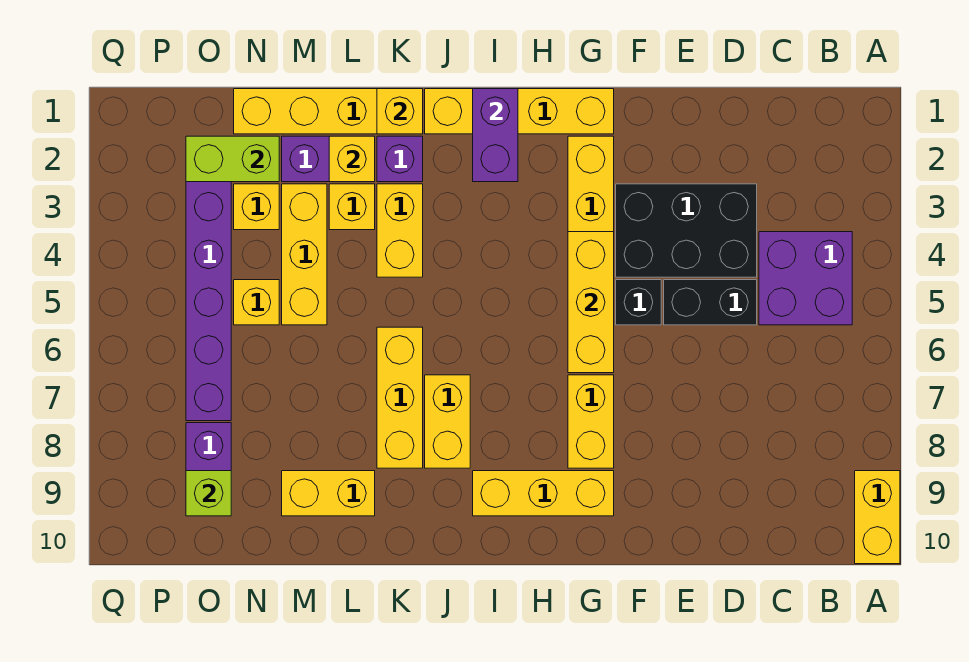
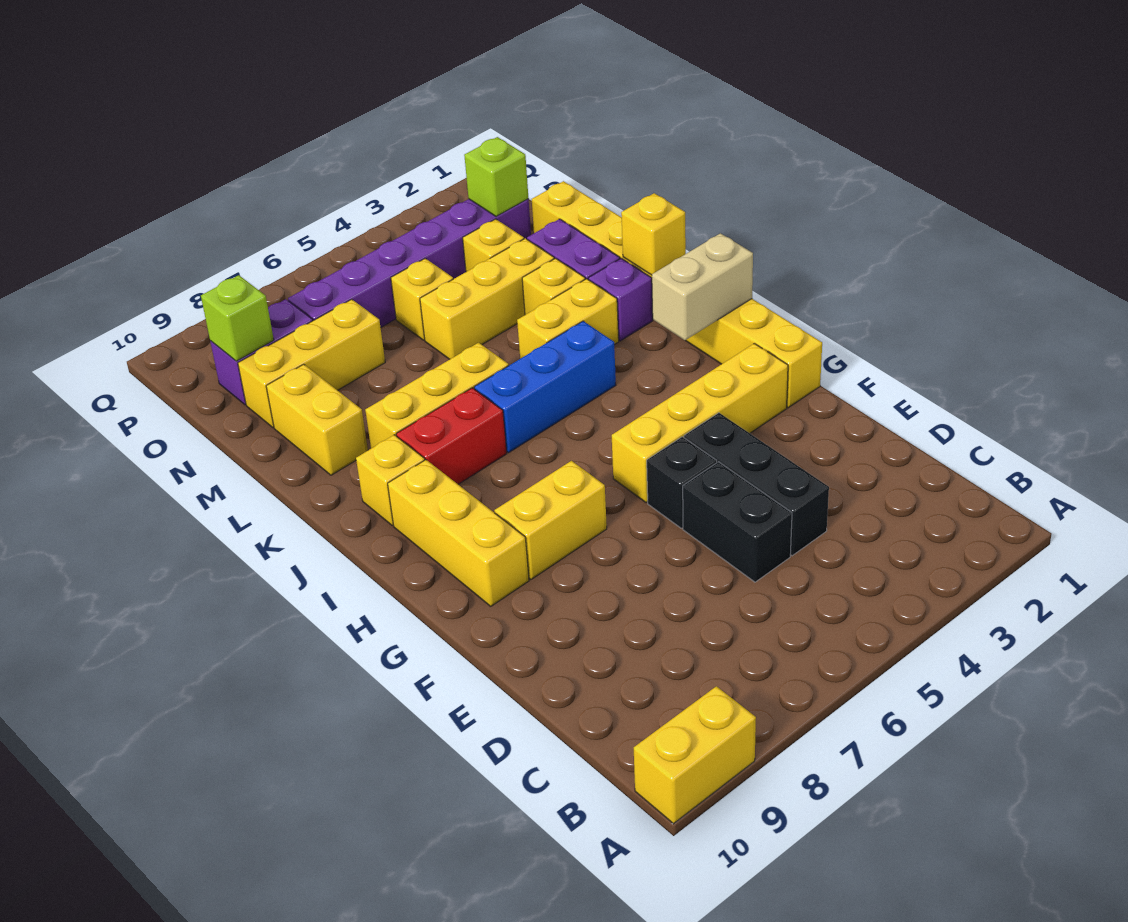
purple 2x2 brick [759,232,852,325] -> none
black 2x3 brick [616,184,757,277] -> black 1x3 brick [684,413,829,556]
yellow 1x3 brick [568,232,614,373] -> yellow 1x3 brick moved to [238,299,385,428]
purple 1x2 brick [473,89,518,182] -> tan 1x2 brick [652,233,753,340]
none -> blue 1x3 brick [474,321,616,453]
yellow 1x2 brick [425,375,470,468] -> red 1x2 brick [396,388,507,484]
yellow 1x1 brick [329,136,375,182] -> yellow 1x1 brick moved to [356,435,425,526]
lime 1x2 brick [186,136,279,182] -> lime 1x1 brick [464,137,528,217]

